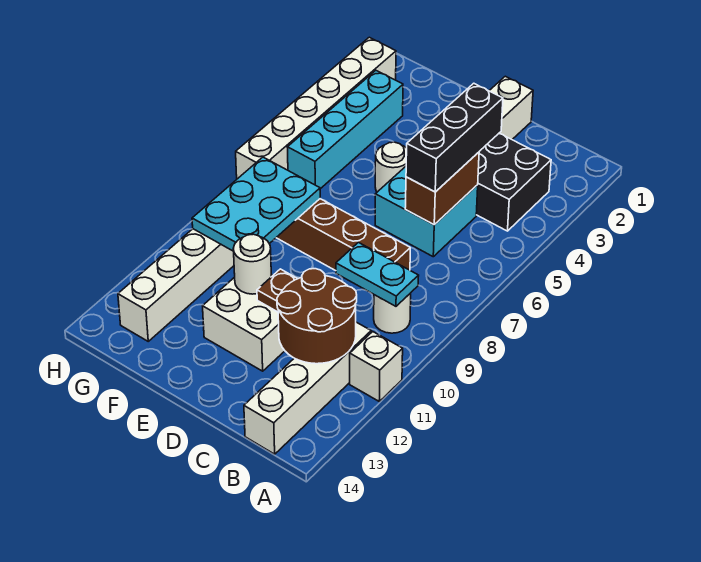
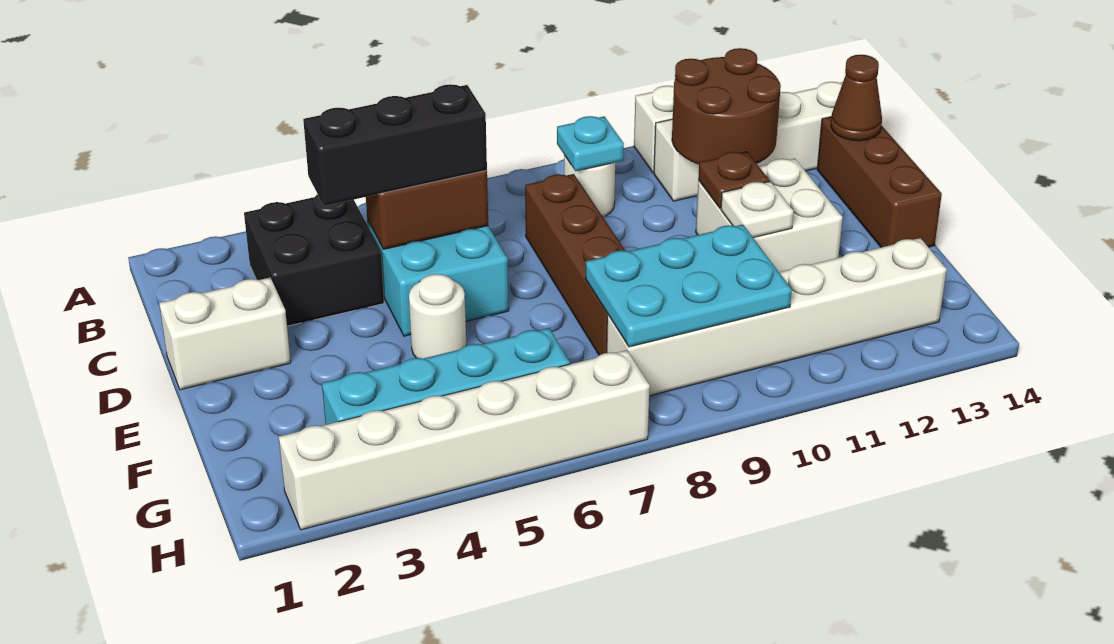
cyan 1x2 plate [336,242,419,306] -> cyan 1x1 plate [557,116,624,171]
none -> brown 1x3 brick [817,117,942,247]
none -> brown 1x1 cone [831,55,882,141]
white 1x1 round brick [233,234,271,294] -> white 1x1 plate [721,181,794,238]

